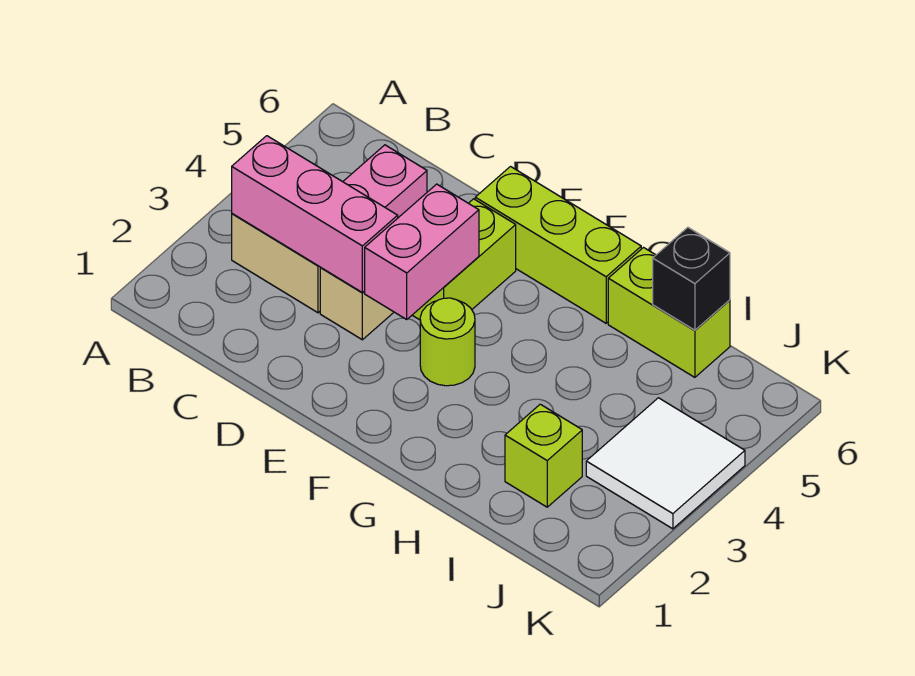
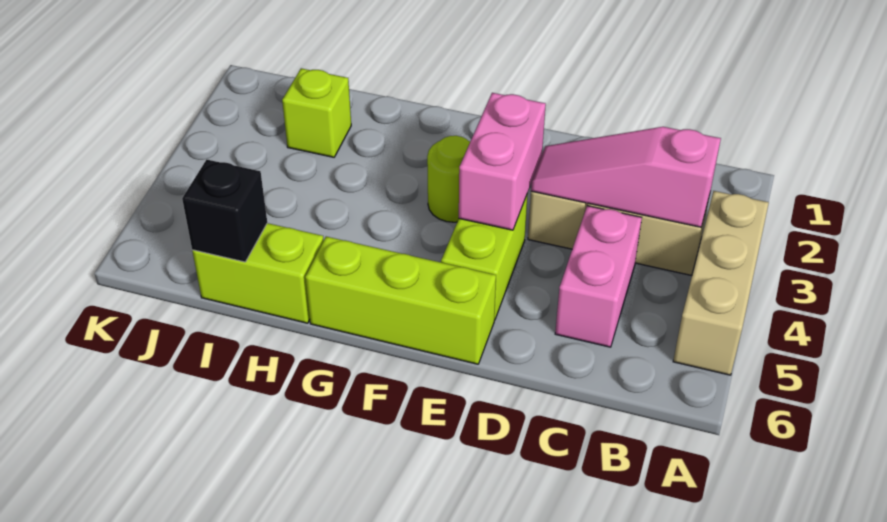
none -> tan 1x3 brick [673,191,769,375]
pink 1x3 brick [232,136,398,292] -> pink 1x3 slope [531,127,721,227]
white 2x2 tile [586,398,745,529] -> none

